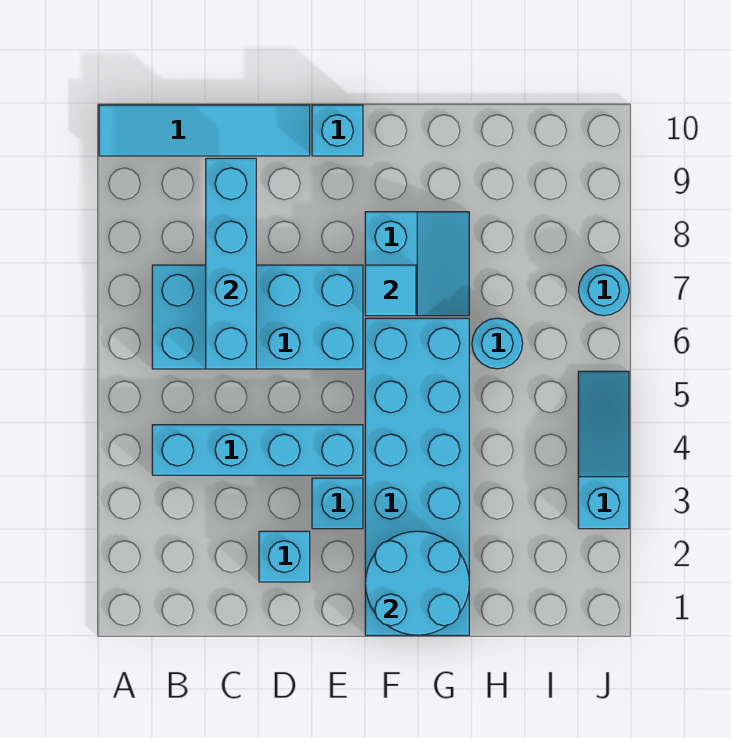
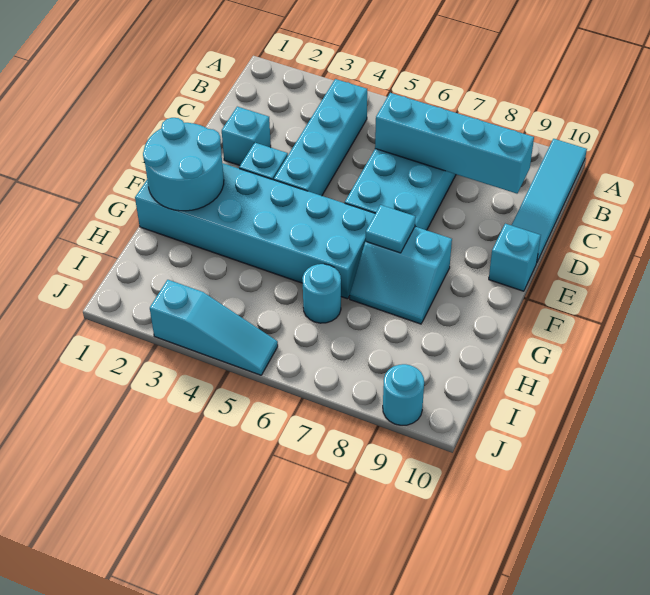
cyan 1x1 round brick [578,265,629,316] -> cyan 1x1 round brick moved to [383,364,424,425]

